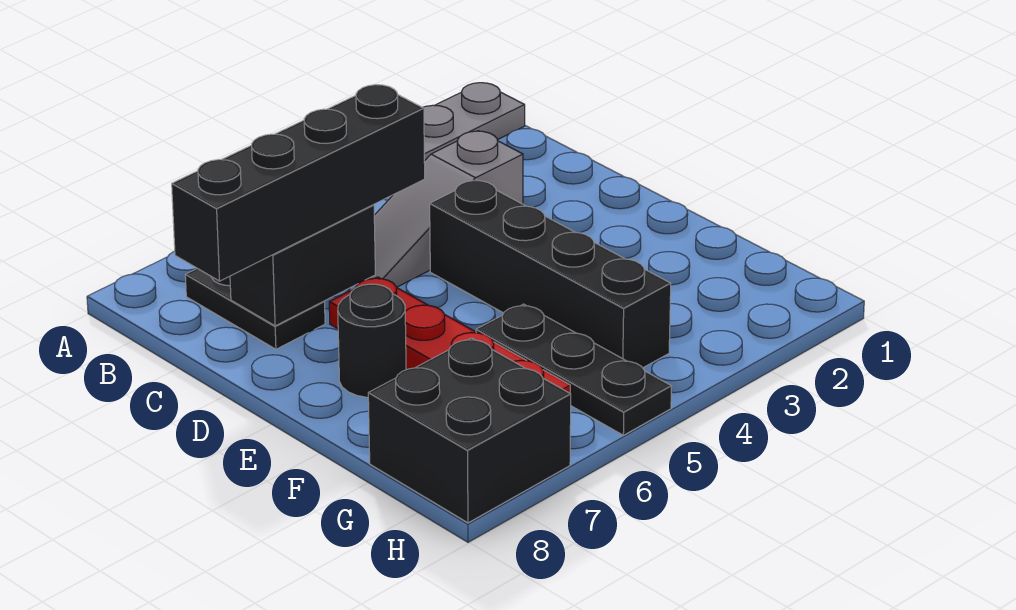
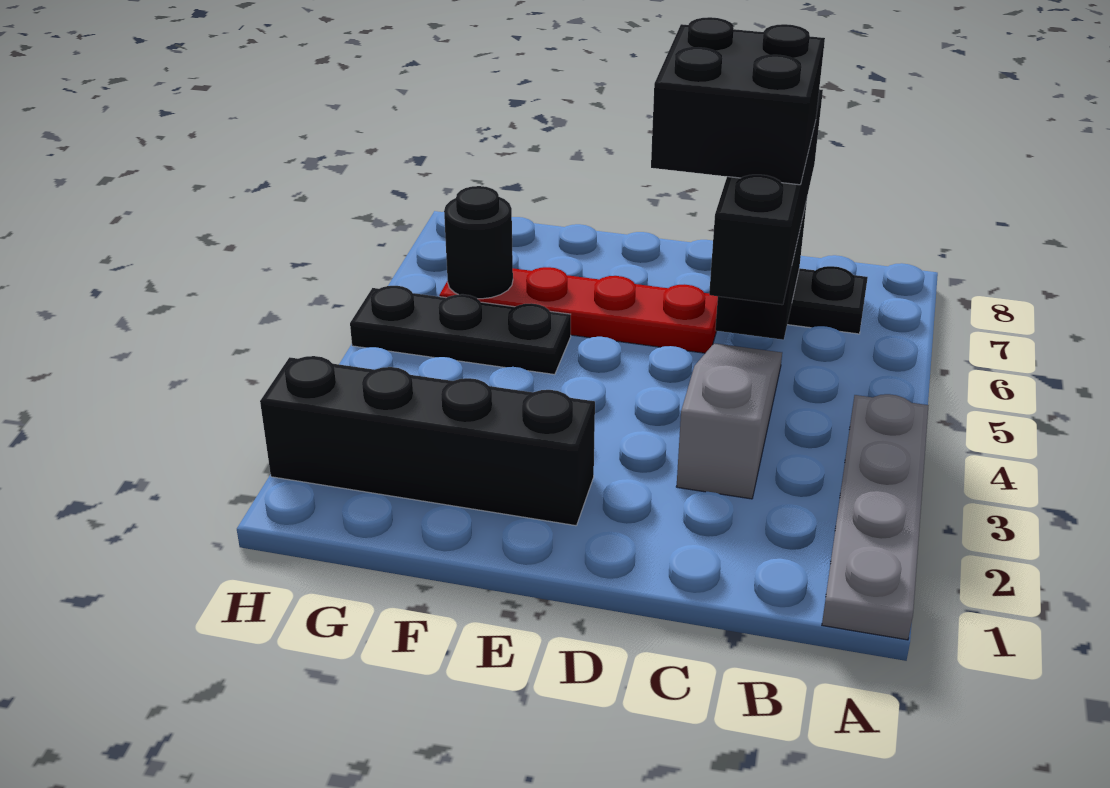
black 1x4 brick [430,180,671,368] -> black 1x4 brick moved to [260,356,595,526]
black 1x1 round brick [338,284,406,397] -> black 1x1 round brick moved to [444,186,513,299]
black 2x2 brick [368,338,571,523] -> black 2x2 brick moved to [651,17,825,185]

